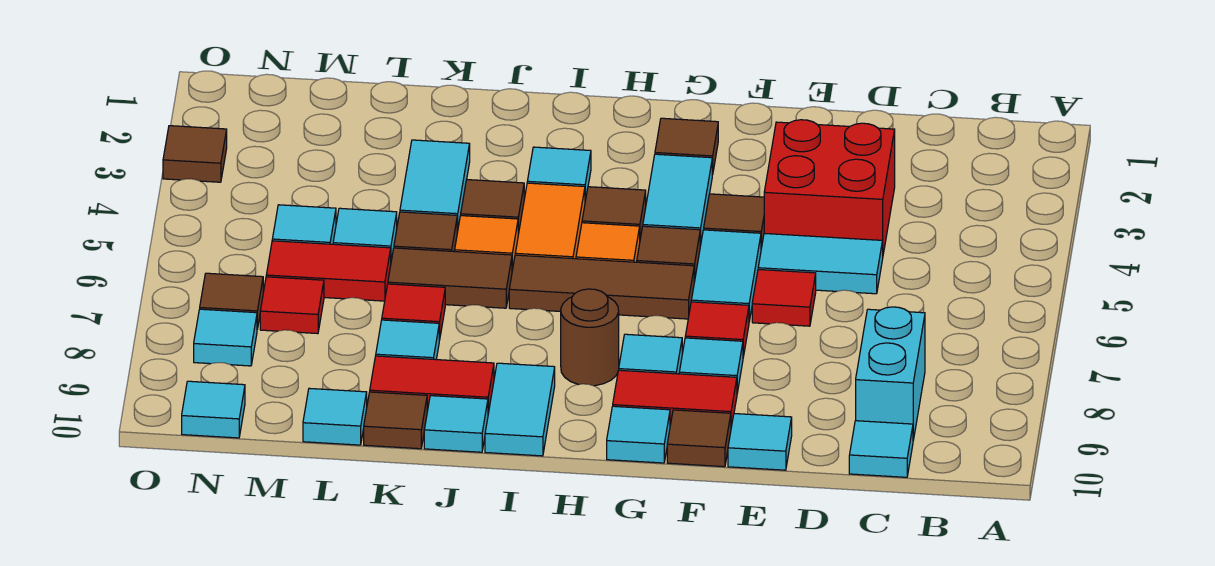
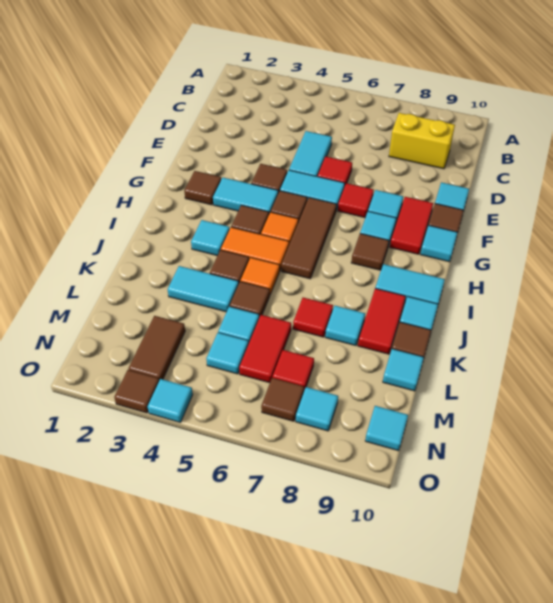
cyan 1x2 brick [856,307,925,440] -> yellow 1x2 brick [389,113,455,169]
cyan 1x1 tile [849,421,913,477] -> cyan 1x1 tile moved to [148,379,193,422]
red 2x2 brick [764,120,895,254] -> none
brown 1x1 round brick [561,289,619,386] -> brown 1x1 tile [351,234,389,270]
brown 1x2 tile [388,248,512,308] -> brown 1x2 tile moved to [129,316,185,380]

